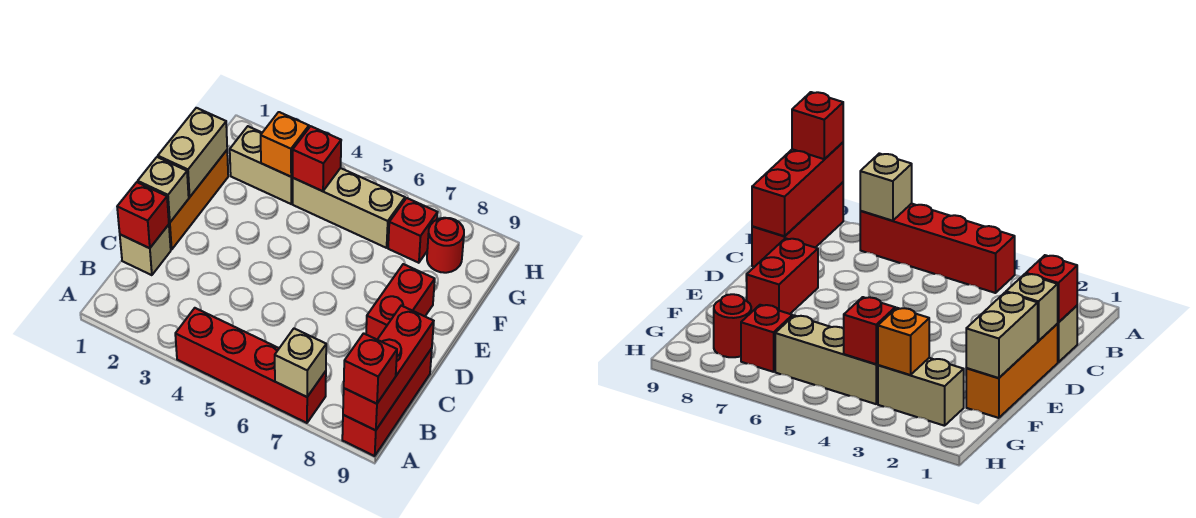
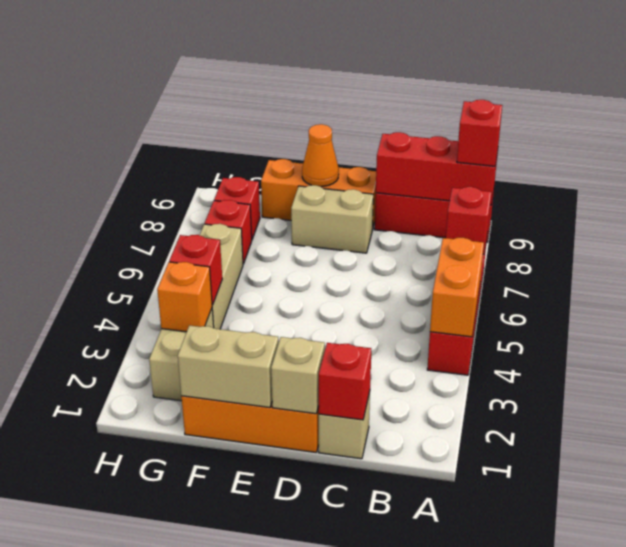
none -> orange 1x2 brick [430,238,484,337]
tan 1x1 brick [275,328,326,397] -> red 1x1 brick [446,187,491,254]
red 1x2 brick [366,264,435,339] -> tan 1x2 brick [291,185,373,253]
none -> orange 1x3 brick [261,159,376,229]
none -> orange 1x1 cone [302,124,339,187]
red 1x1 round brick [427,218,464,273] -> red 1x1 brick [214,177,260,239]

